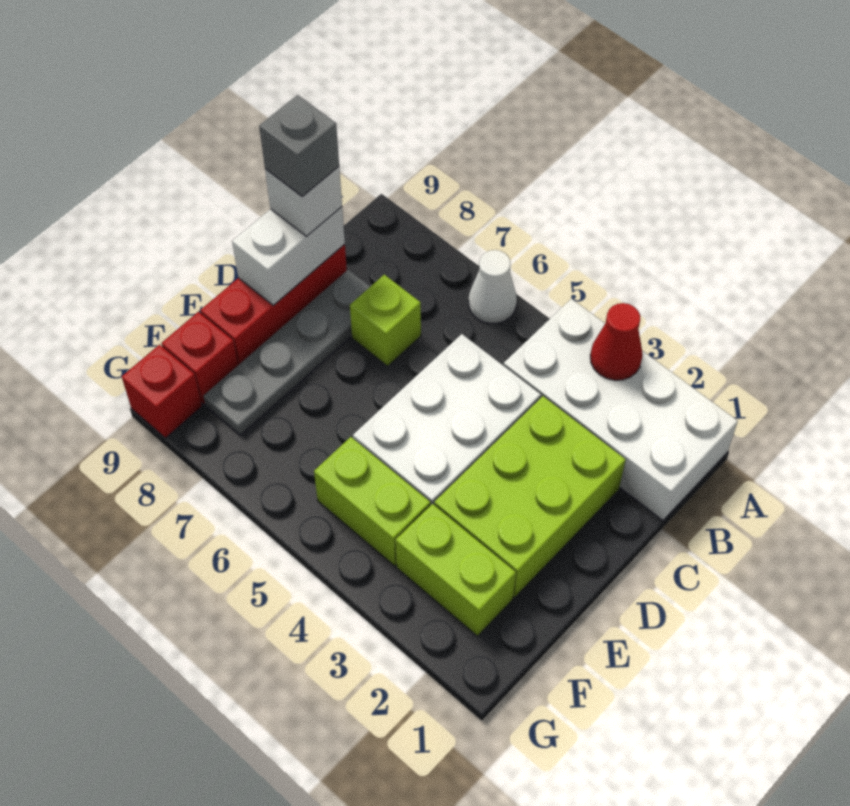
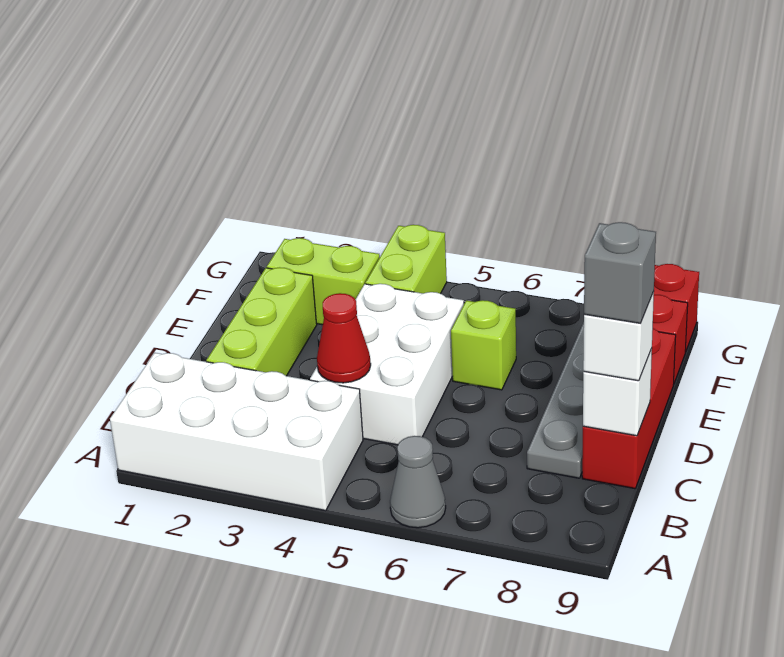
red 1x1 cone [590,303,643,380] -> red 1x1 cone moved to [317,293,371,383]
white 1x1 cone [469,250,517,324] -> grey 1x1 cone [390,436,446,528]
lime 2x3 brick [434,396,626,598] -> lime 1x3 brick [206,267,317,376]
lime 1x1 brick [350,275,421,366] -> lime 1x1 brick moved to [451,300,516,390]
white 1x2 brick [232,207,345,305] -> white 1x1 brick [583,348,652,436]
lime 1x2 brick [314,437,431,566] -> lime 1x2 brick turned to [365,225,447,294]

